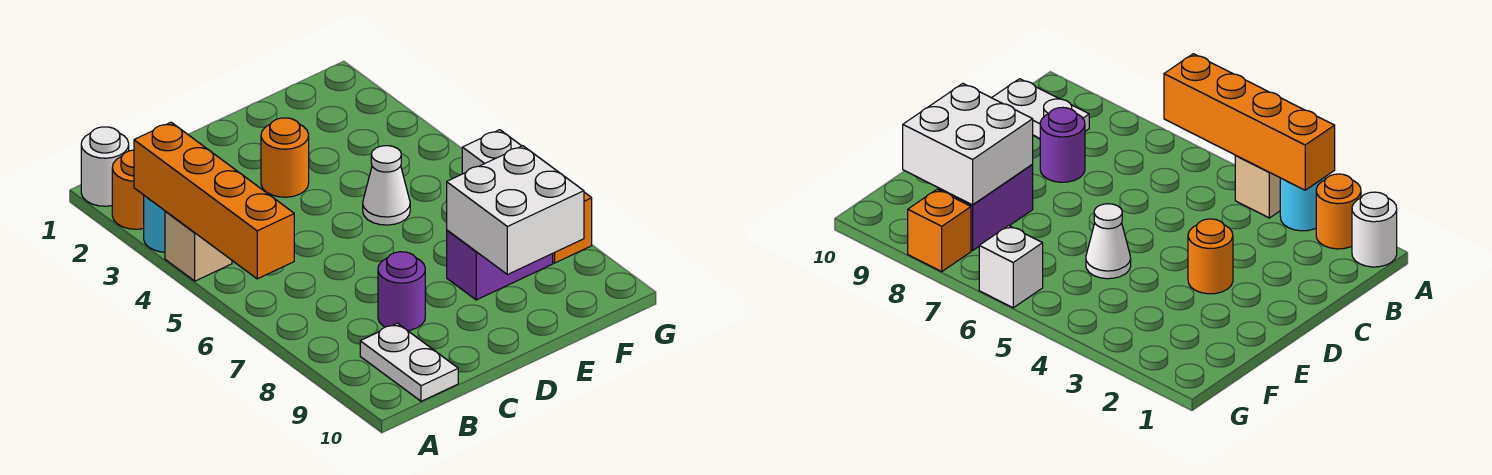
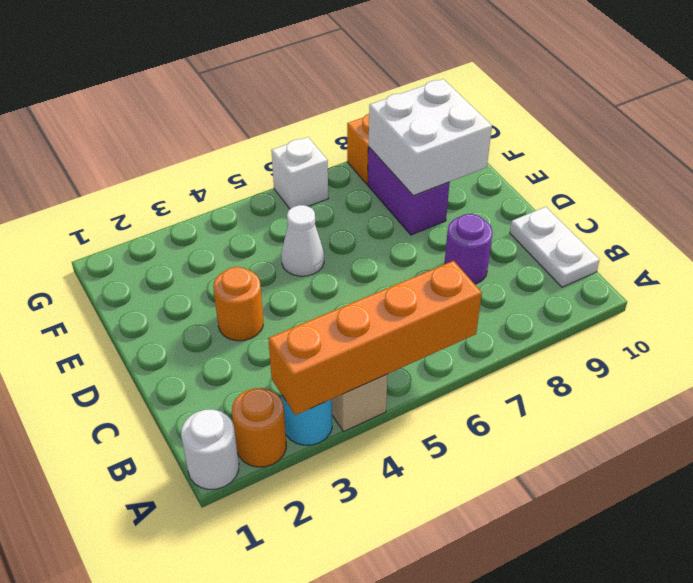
white 1x2 plate [360,323,458,401] -> white 1x2 plate turned to [510,207,600,287]

